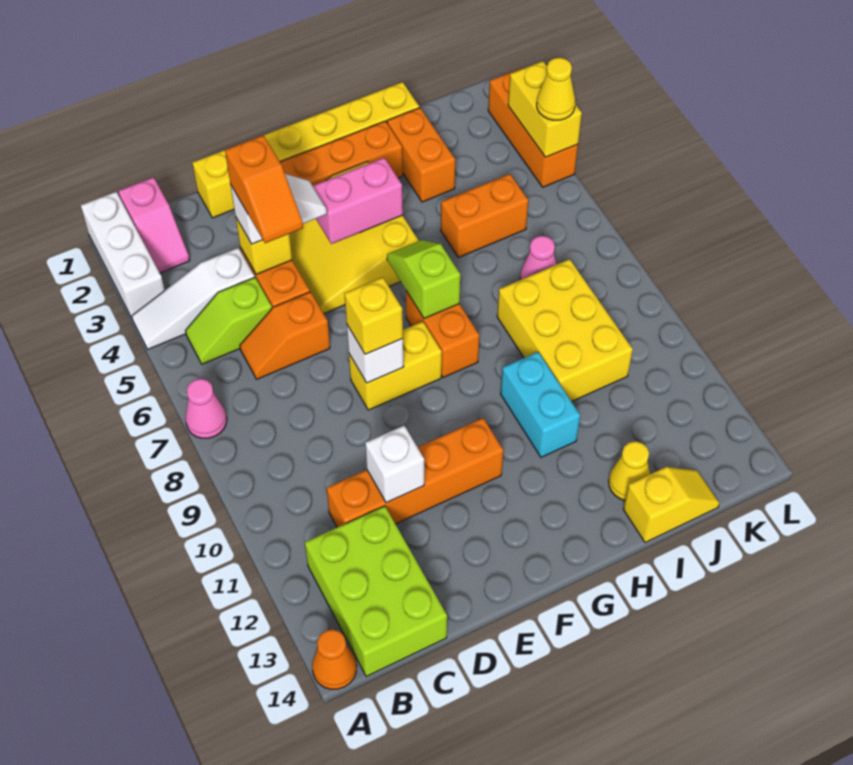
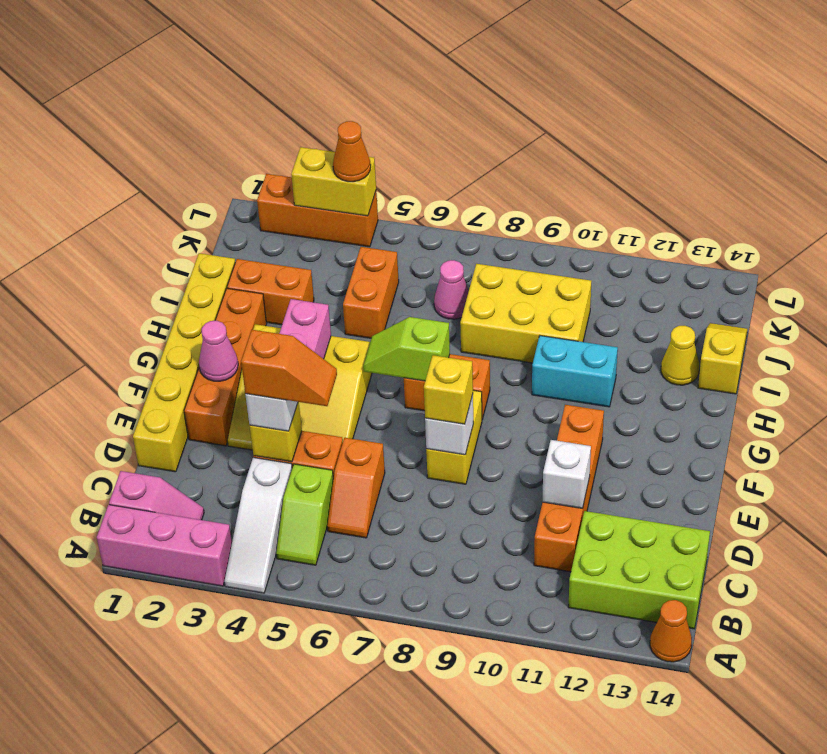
white 1x3 brick [81,192,165,318] -> pink 1x3 brick [97,505,232,586]
pink 1x1 cone [185,379,227,438] -> pink 1x1 cone moved to [199,321,238,381]
yellow 1x1 cone [537,58,575,120] -> orange 1x1 cone [333,121,371,182]

